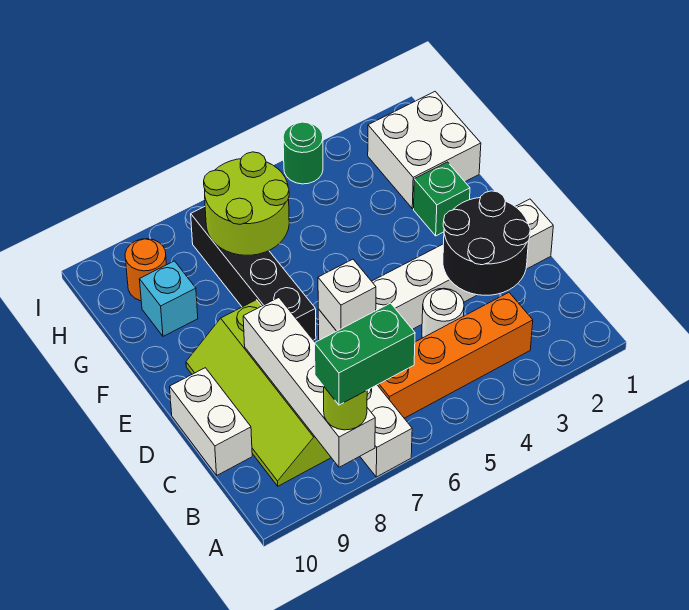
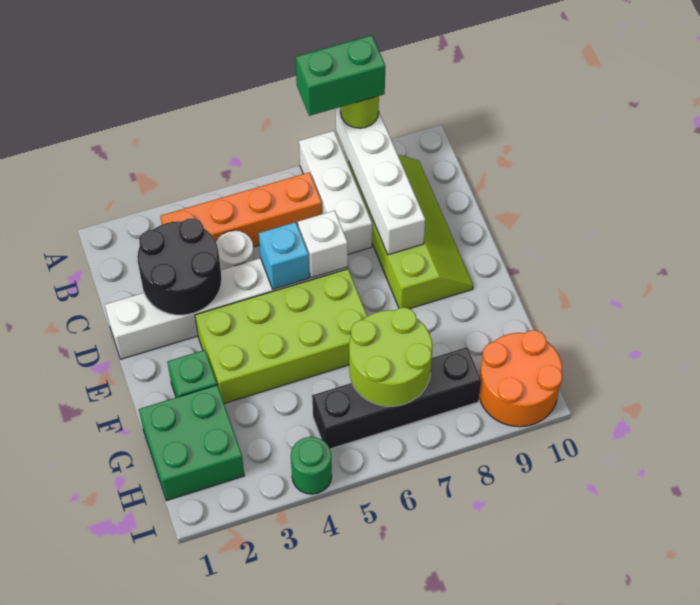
white 1x2 brick [170,368,252,475] -> none
none -> lime 2x4 brick [195,269,367,404]
black 1x4 brick [191,207,316,340] -> black 1x4 brick turned to [312,347,481,449]
white 2x2 brick [368,92,481,209] -> green 2x2 brick [139,385,244,501]
cyan 1x1 brick [139,261,198,336] -> cyan 1x1 brick moved to [259,222,309,289]
orange 1x1 round brick [125,239,166,301] -> orange 2x2 round brick [479,330,562,427]

